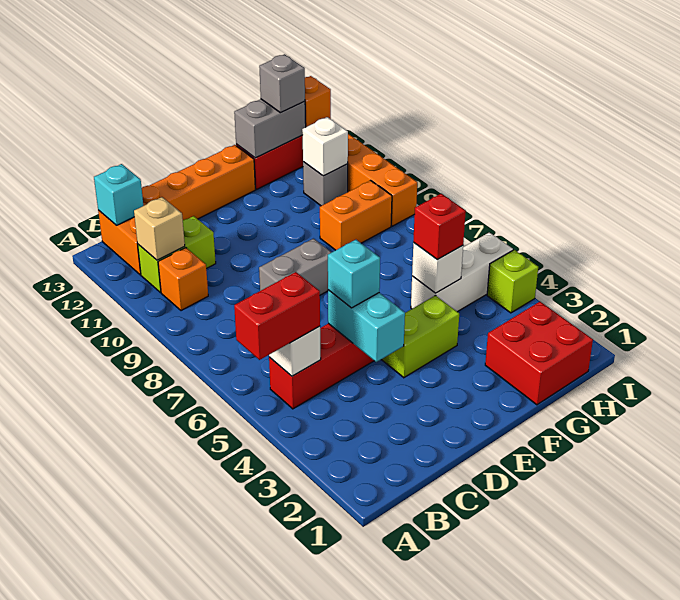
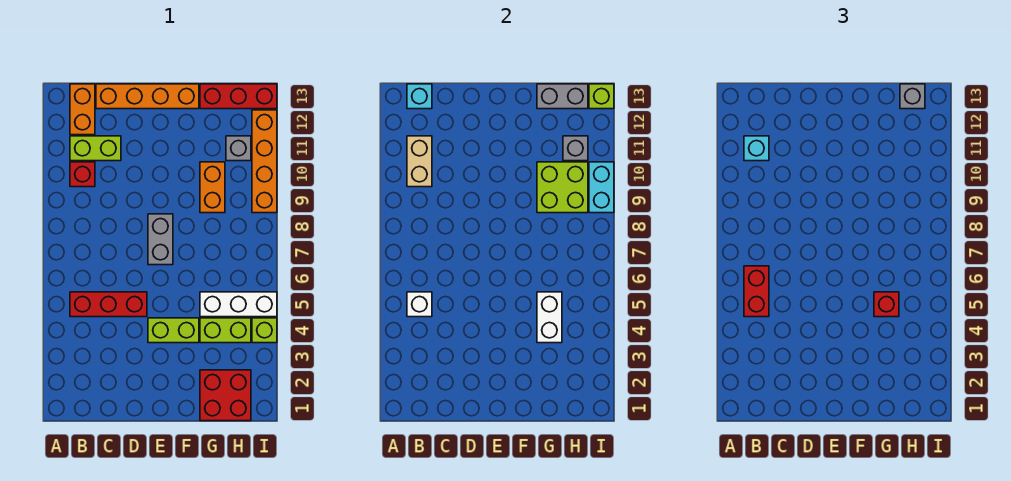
red 1x2 brick [234,272,320,360] -> red 1x2 brick turned to [744,266,769,317]
orange 1x1 brick [158,248,208,311] -> red 1x1 brick [70,162,95,187]
tan 1x1 brick [134,197,185,260] -> tan 1x2 brick [407,136,432,187]
cyan 1x2 brick [328,290,405,362] -> cyan 1x2 brick moved to [589,162,614,213]
cyan 1x1 brick [328,240,380,308] -> cyan 1x1 brick moved to [744,136,769,161]
grey 1x2 brick [259,239,331,295] -> grey 1x2 brick turned to [148,214,173,265]
none -> lime 1x2 brick [200,318,251,343]
white 1x1 brick [412,243,463,293] -> white 1x2 brick [537,292,562,343]
orange 1x2 brick [320,180,392,250] -> orange 1x2 brick turned to [200,162,225,213]
none -> lime 2x2 brick [537,162,588,213]
white 1x1 brick [302,117,348,176] -> grey 1x1 brick [563,136,588,161]
orange 1x1 brick [305,76,331,127] -> lime 1x1 brick [589,84,614,109]

